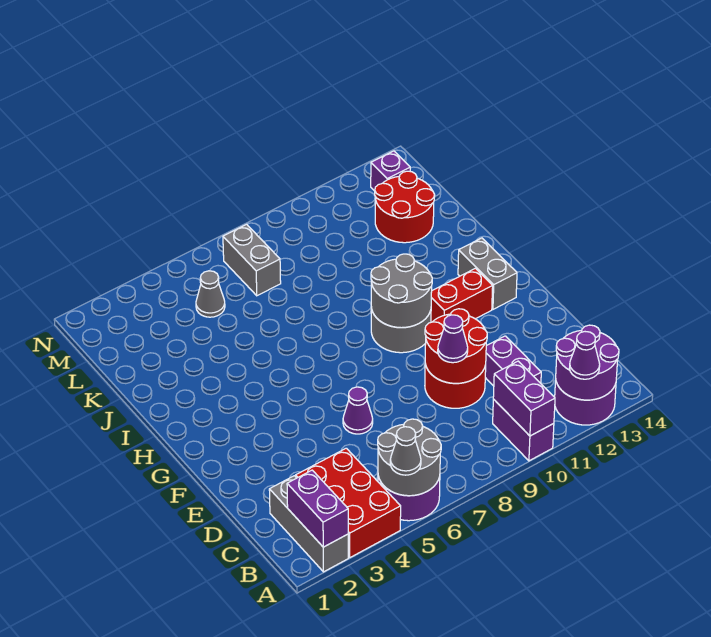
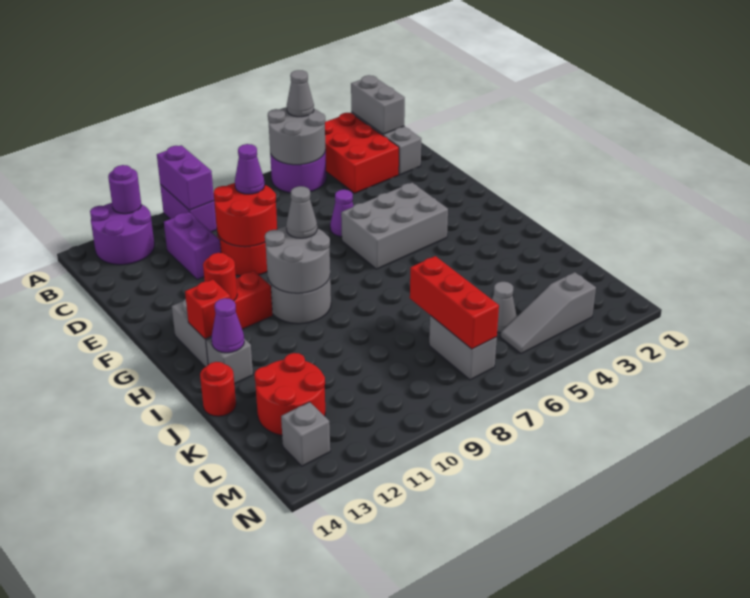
purple 1x2 brick [287,470,348,547] -> grey 1x2 brick [351,75,405,134]
purple 2x2 round brick [556,325,619,400] -> purple 1x1 round brick [108,165,141,214]
purple 1x1 cone [570,332,600,379] -> purple 1x1 cone moved to [211,298,244,353]
none -> grey 2x3 brick [341,183,448,269]
none -> grey 1x1 cone [286,186,317,238]
none -> red 1x1 round brick [203,253,237,301]
none -> red 1x1 brick [185,279,230,339]
none -> grey 1x1 brick [206,338,253,384]
none -> red 1x1 round brick [200,362,236,416]
none -> red 1x3 brick [410,256,499,349]
none -> grey 1x3 slope [501,272,596,354]
purple 1x1 brick [371,151,410,191] -> grey 1x1 brick [281,402,330,466]

